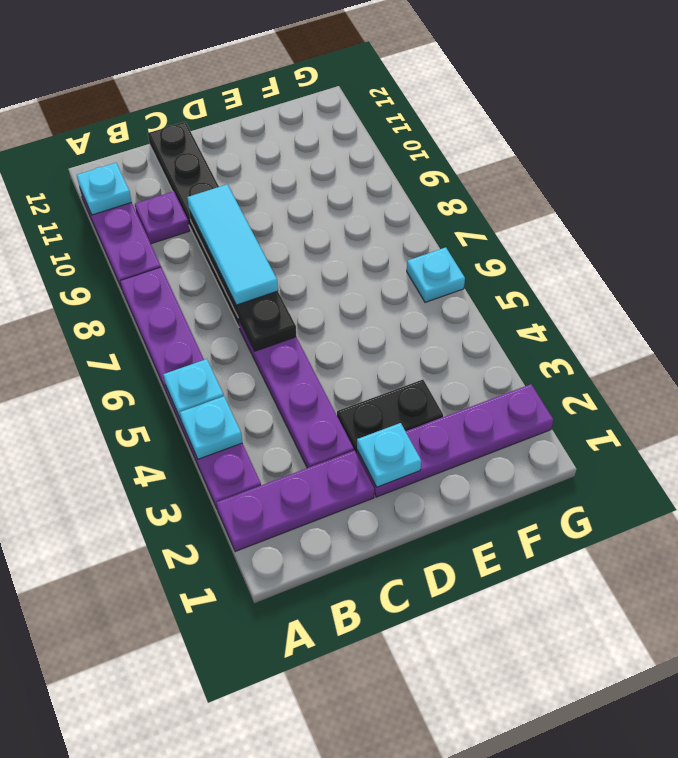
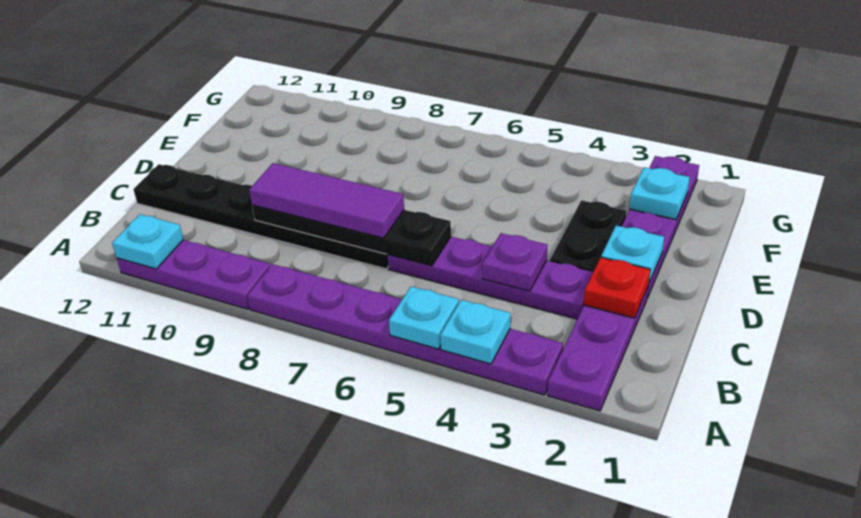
purple 1x1 plate [135,191,189,244] -> purple 1x1 plate moved to [482,233,547,291]
none -> red 1x1 plate [584,258,650,318]
cyan 1x3 tile [187,184,278,305] -> purple 1x3 tile [249,163,404,238]
cyan 1x1 plate [407,247,465,302] -> cyan 1x1 plate moved to [630,167,690,220]

